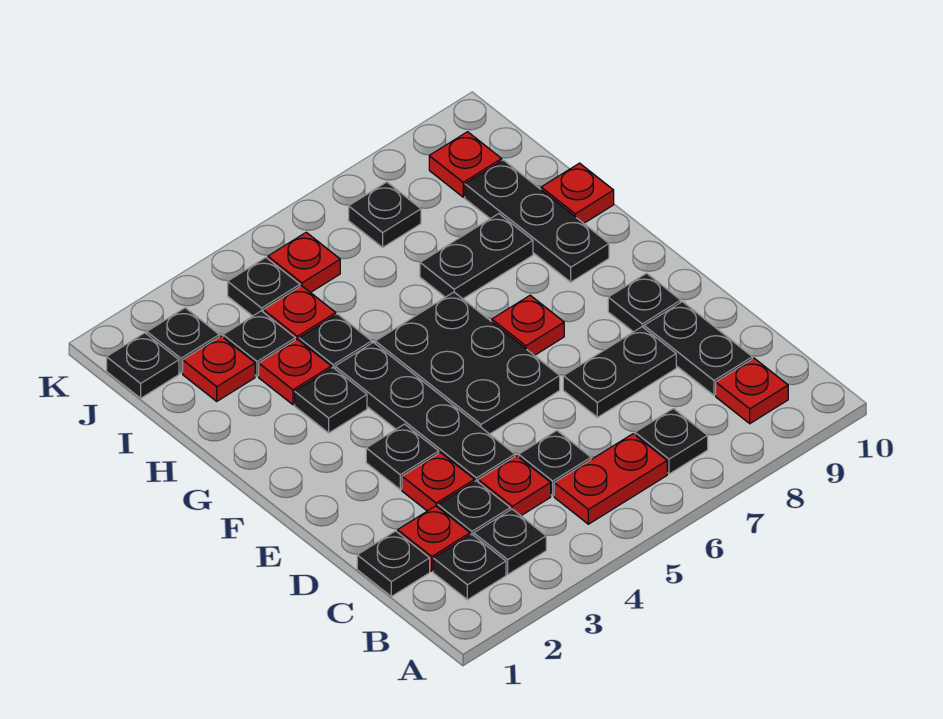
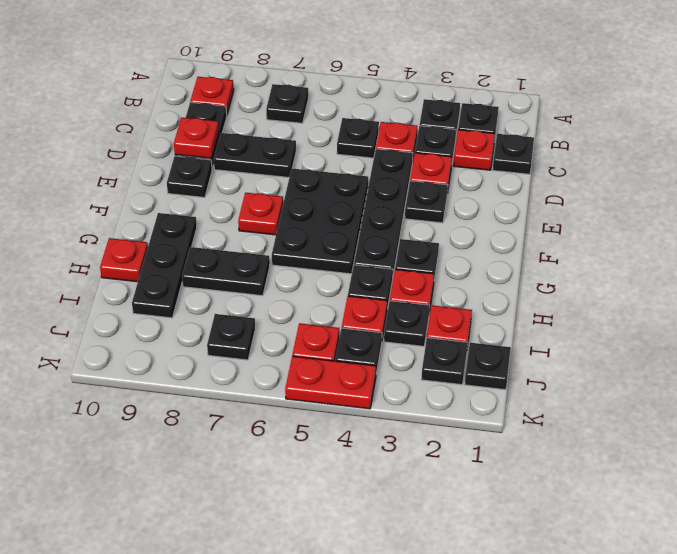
red 1x2 plate [554,434,667,524] -> red 1x2 plate moved to [285,356,376,409]
red 1x1 plate [429,132,502,197] -> red 1x1 plate moved to [174,118,219,158]

